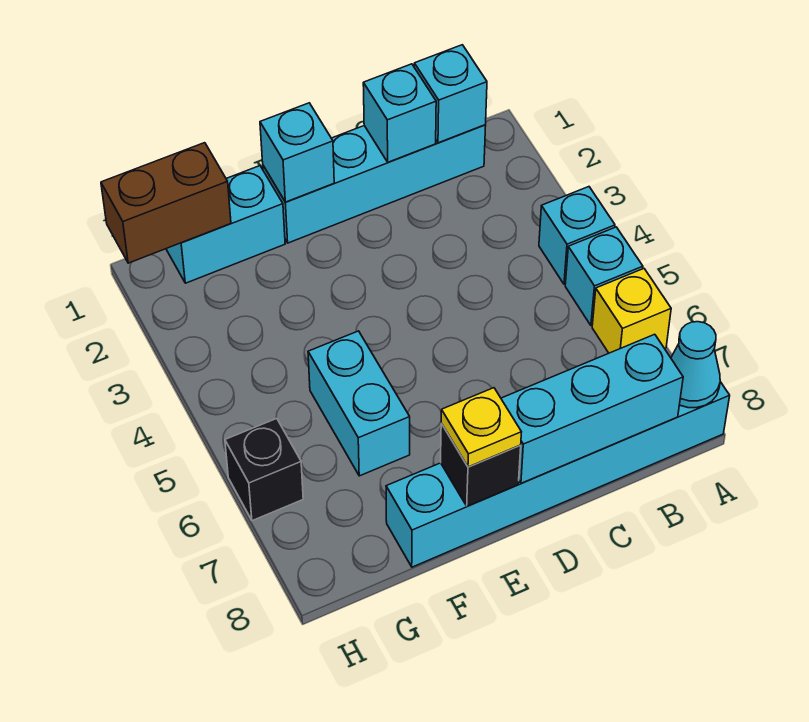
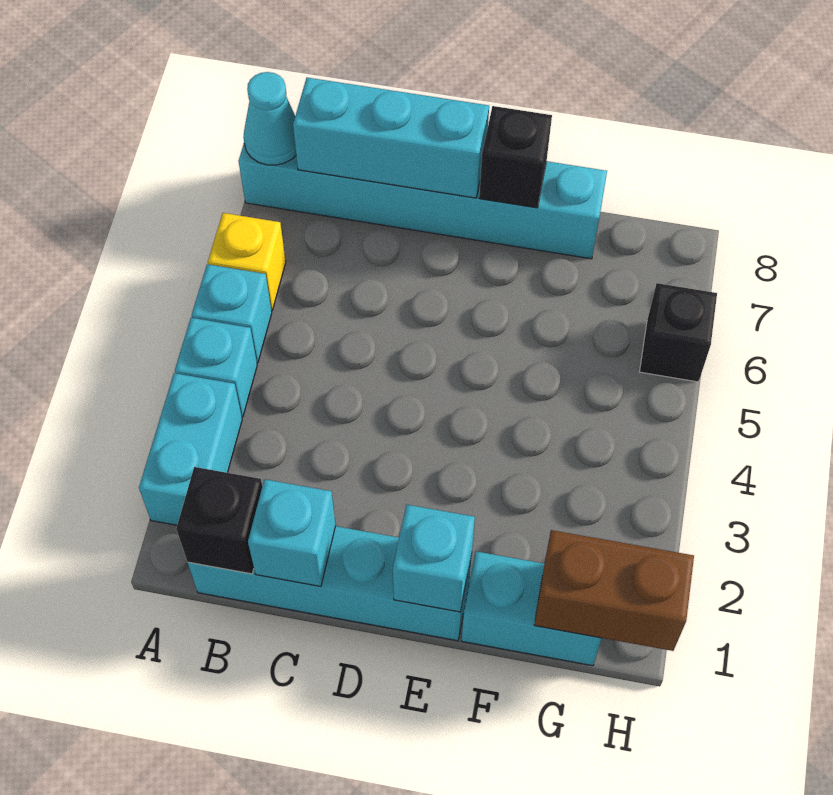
cyan 1x1 brick [414,45,487,143] -> black 1x1 brick [176,467,262,574]
yellow 1x1 plate [441,388,521,467] -> none
cyan 1x2 brick [308,331,410,476] -> cyan 1x2 brick moved to [139,373,242,525]

